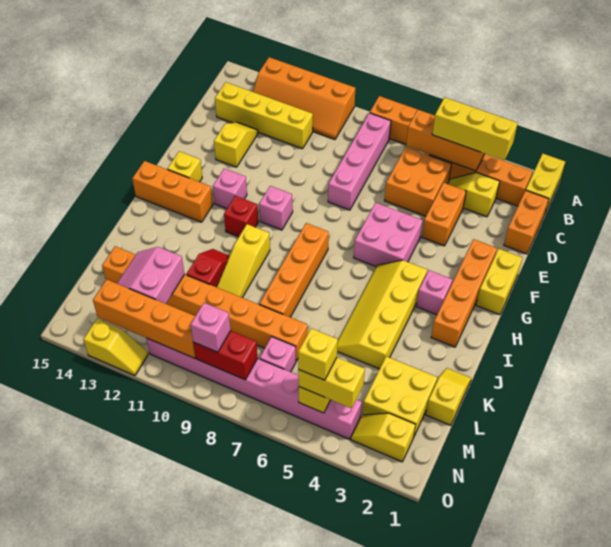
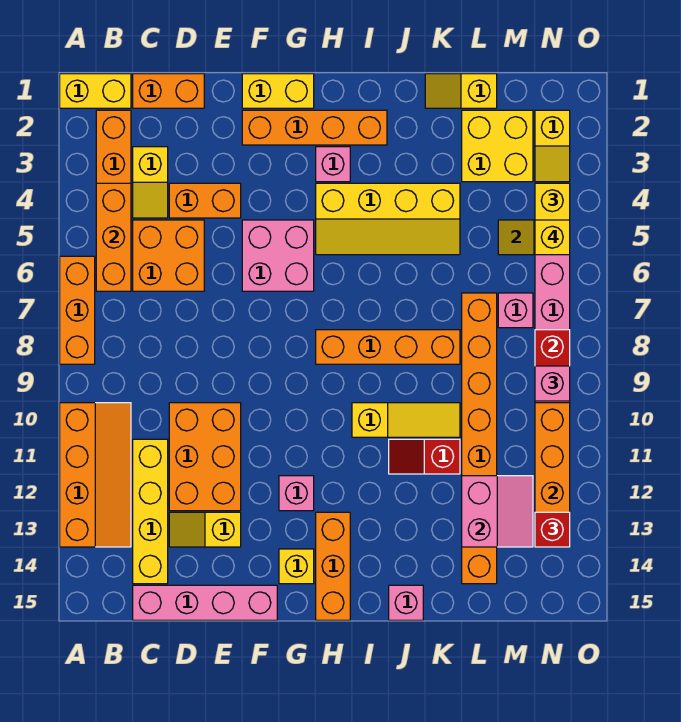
yellow 1x3 brick [432,97,518,160] -> none
pink 1x4 brick [328,113,391,210] -> pink 1x4 brick moved to [133,585,277,620]
none -> orange 2x3 brick [169,403,241,511]
pink 1x1 brick [259,186,293,230] -> pink 1x1 brick moved to [389,585,423,620]
red 1x1 brick [224,196,258,237] -> red 1x1 brick moved to [535,512,570,547]
pink 2x2 slope [117,247,184,304] -> pink 2x2 slope turned to [462,476,533,547]
yellow 1x2 slope [83,319,148,375] -> none

